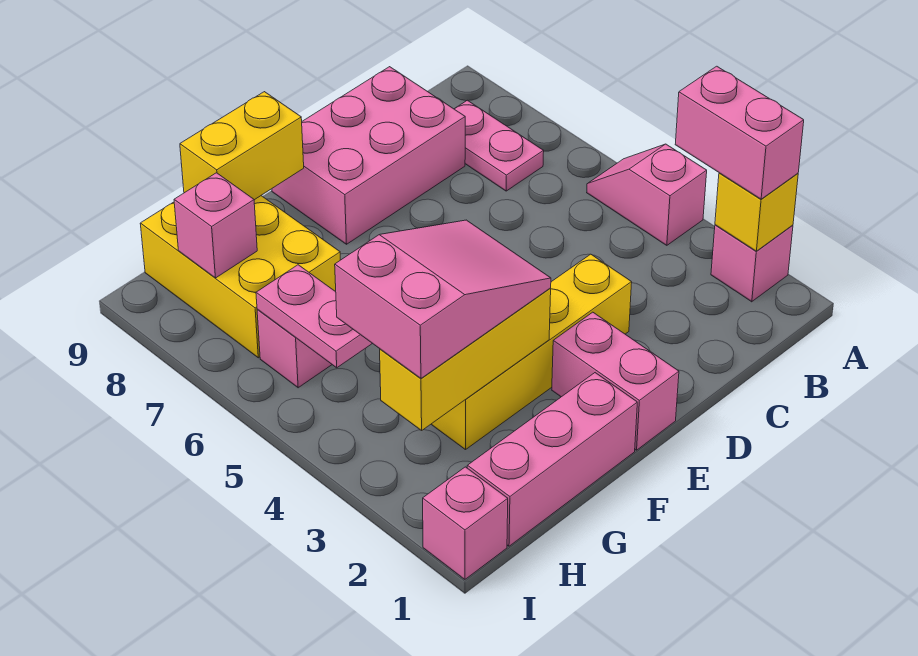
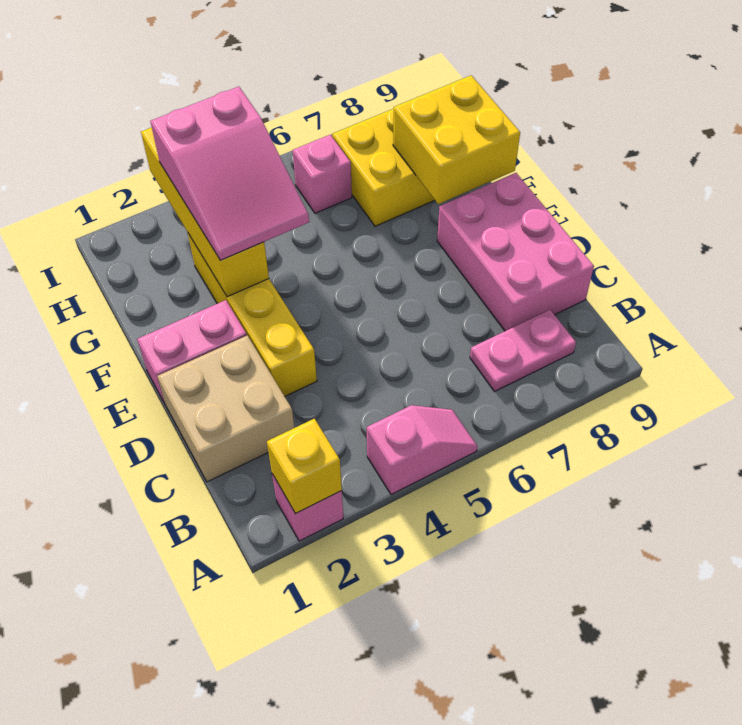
pink 1x2 brick [675,66,804,199] -> none
none -> tan 2x2 brick [157,336,294,482]
pink 1x3 brick [467,373,637,546] -> none
yellow 1x3 brick [380,288,551,430] -> yellow 1x4 brick [141,127,269,297]
yellow 1x2 brick [180,92,304,200] -> yellow 2x2 brick [393,75,520,204]
pink 1x2 plate [256,265,372,368] -> none
pink 1x1 brick [174,173,257,278] -> none
pink 1x1 brick [423,467,508,579] -> none

